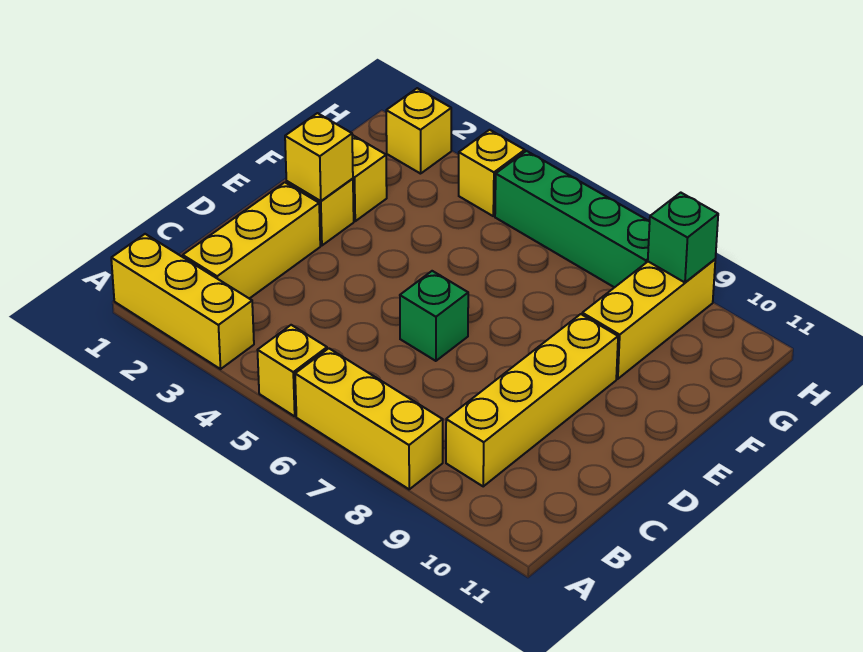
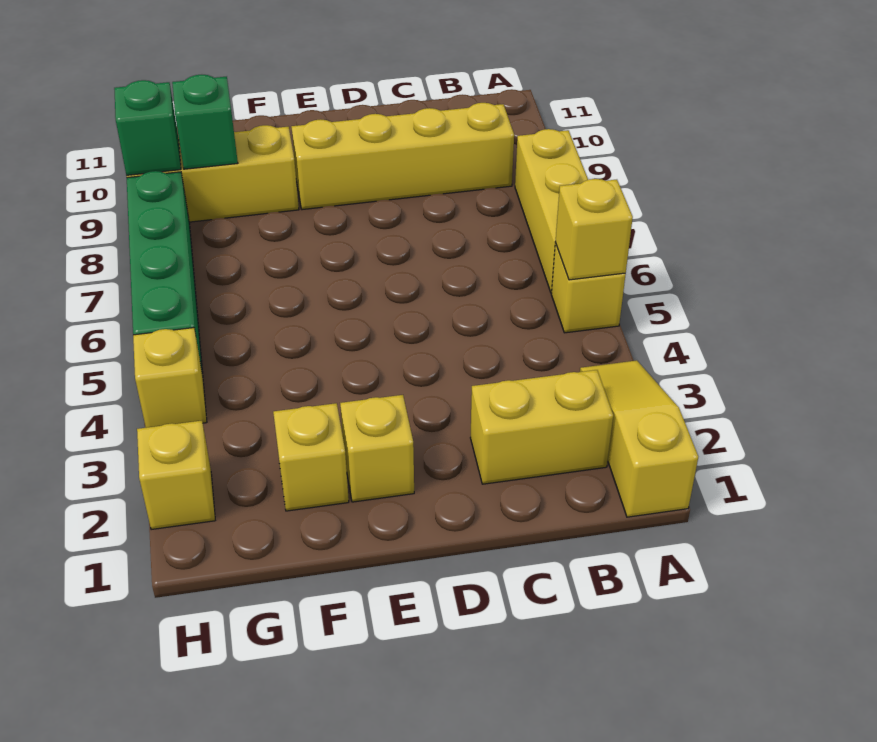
yellow 1x3 brick [111,234,254,369] -> yellow 1x3 slope [580,360,698,517]
yellow 1x3 brick [183,182,320,299] -> yellow 1x2 brick [470,370,613,484]
green 1x1 brick [400,271,468,361] -> green 1x1 brick moved to [172,75,238,169]
yellow 1x1 brick [285,113,353,201] -> yellow 1x1 brick moved to [555,179,633,280]

